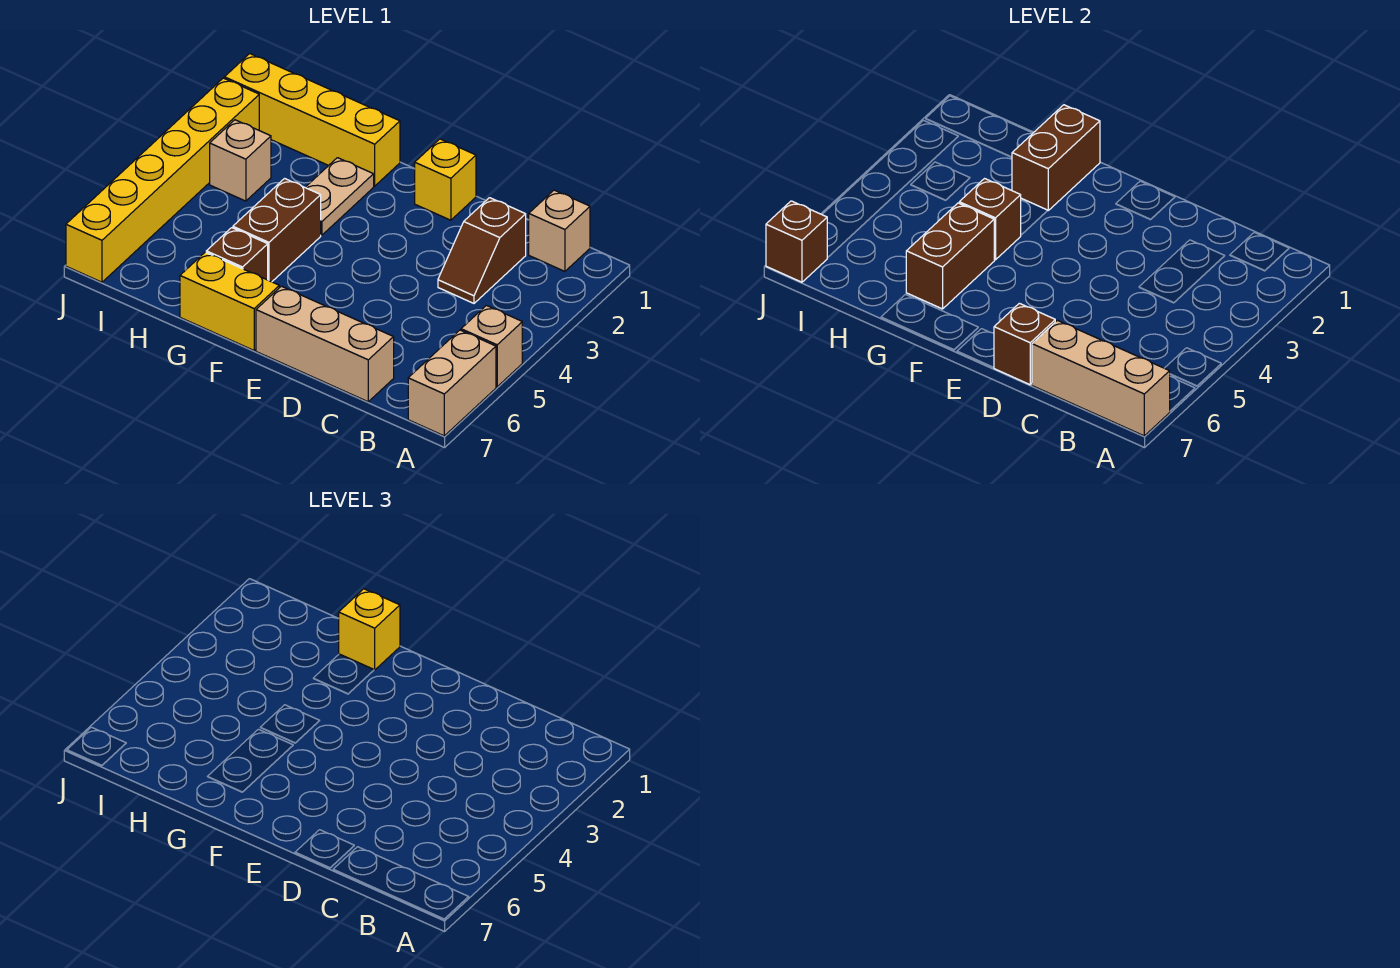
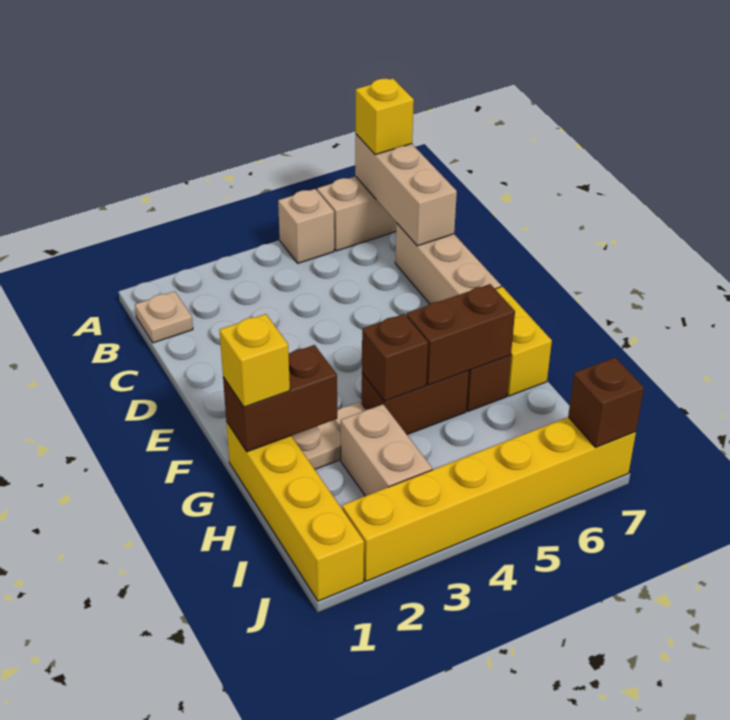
tan 1x1 brick [529,190,590,271] -> tan 1x1 plate [135,291,193,343]
brown 1x2 slope [438,198,526,303] -> none
brown 1x1 brick [994,303,1055,385] -> none
yellow 1x1 brick [415,139,476,220] -> yellow 1x1 brick moved to [356,78,414,155]
tan 1x1 brick [210,120,271,201] -> tan 1x2 brick [341,404,432,496]

